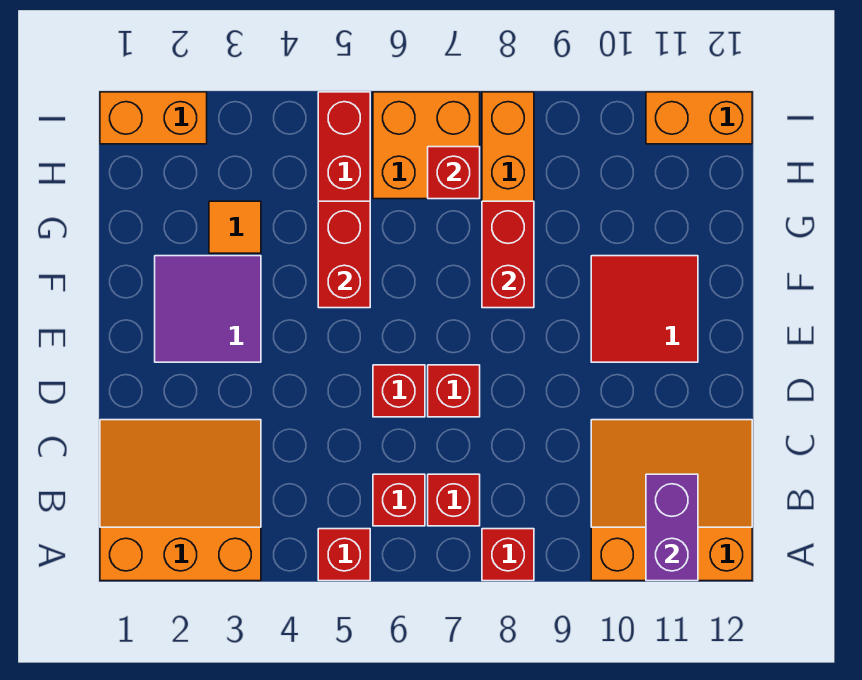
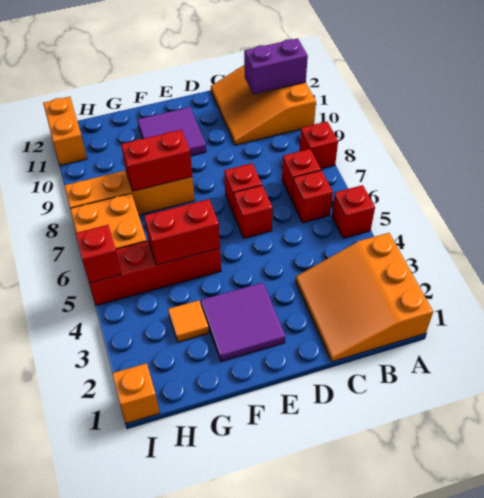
red 2x2 tile [591,256,698,362] -> purple 2x2 tile [137,107,206,156]
red 1x1 brick [428,147,480,199] -> red 1x1 brick moved to [76,225,121,283]
orange 1x2 brick [100,92,207,144] -> orange 1x1 brick [112,363,160,424]

